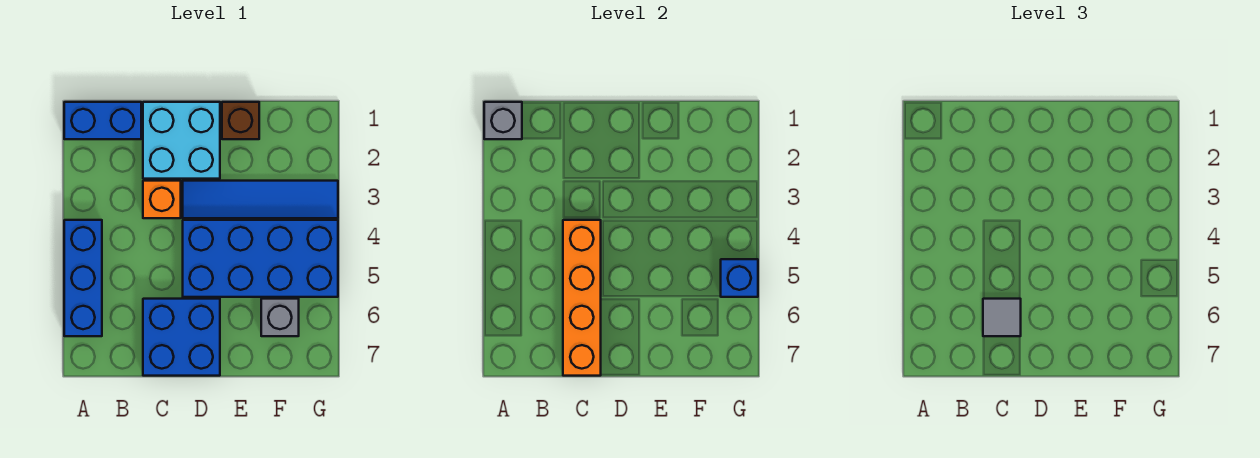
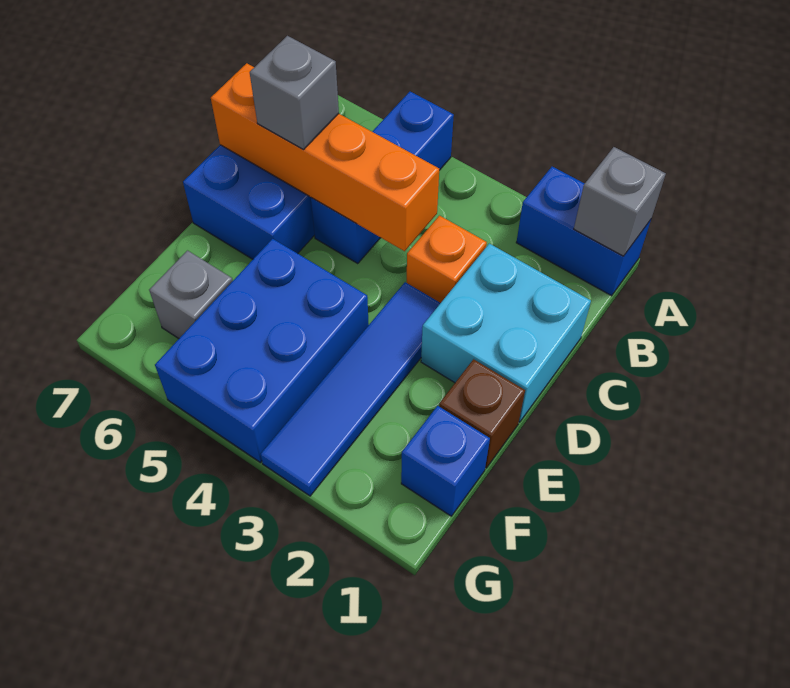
blue 1x2 brick [64,102,141,139] -> blue 1x2 brick turned to [516,167,651,296]
blue 1x3 brick [64,220,102,336] -> blue 1x3 brick turned to [311,92,454,263]
grey 1x1 tile [983,299,1021,336] -> grey 1x1 brick [250,36,339,150]
blue 2x4 brick [183,220,338,297] -> blue 2x3 brick [155,239,369,462]
blue 1x1 brick [721,259,758,297] -> blue 1x1 brick moved to [401,406,490,516]

